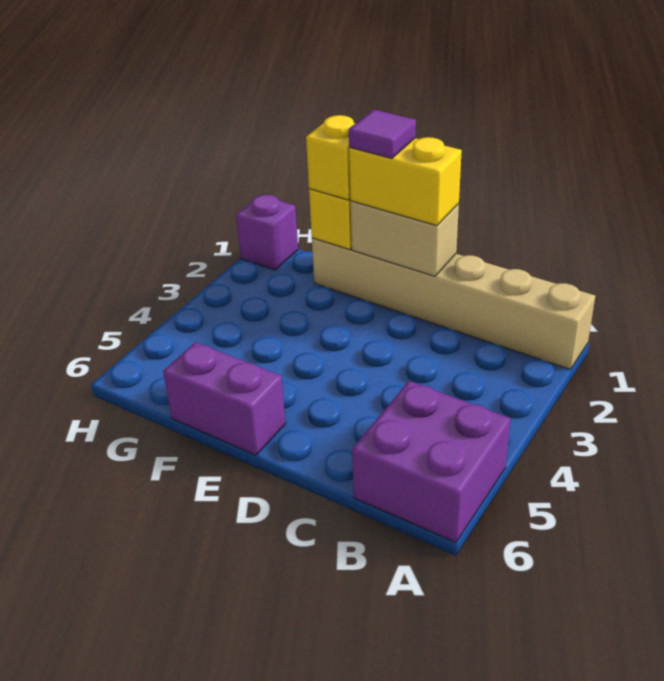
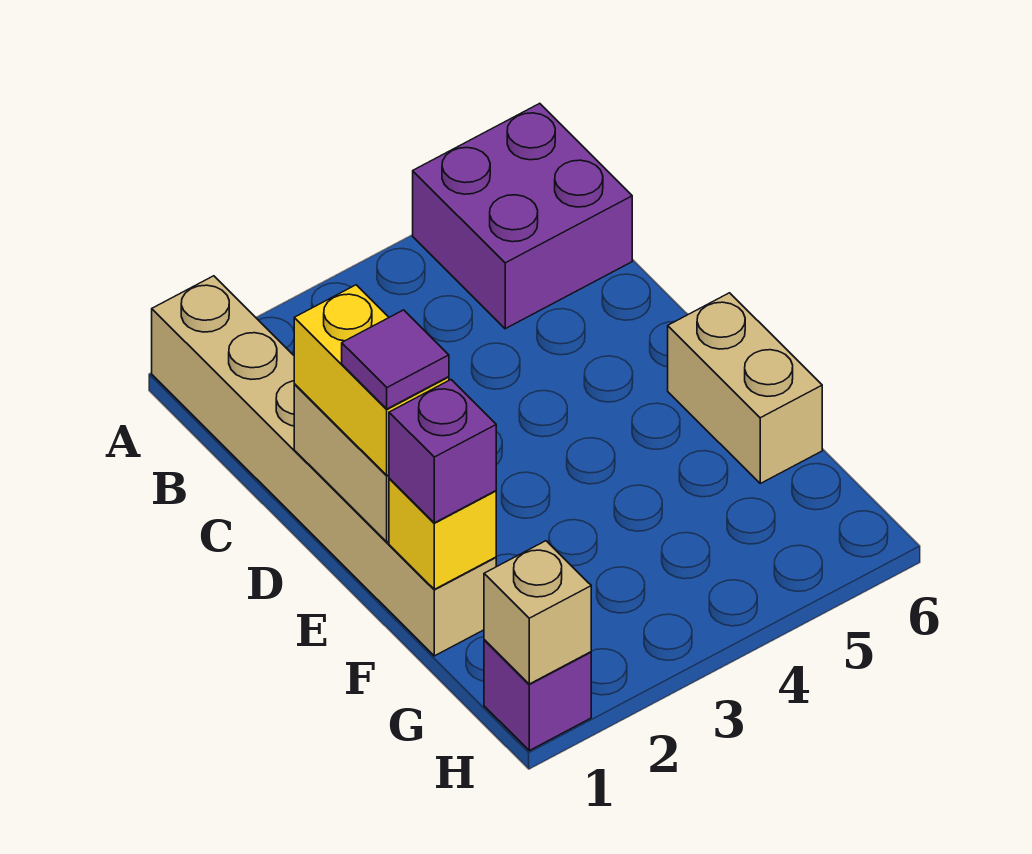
purple 1x2 brick [163,342,286,455] -> tan 1x2 brick [668,293,822,483]
yellow 1x1 brick [306,115,356,200] -> purple 1x1 brick [389,380,496,523]
none -> tan 1x1 brick [484,541,591,684]

